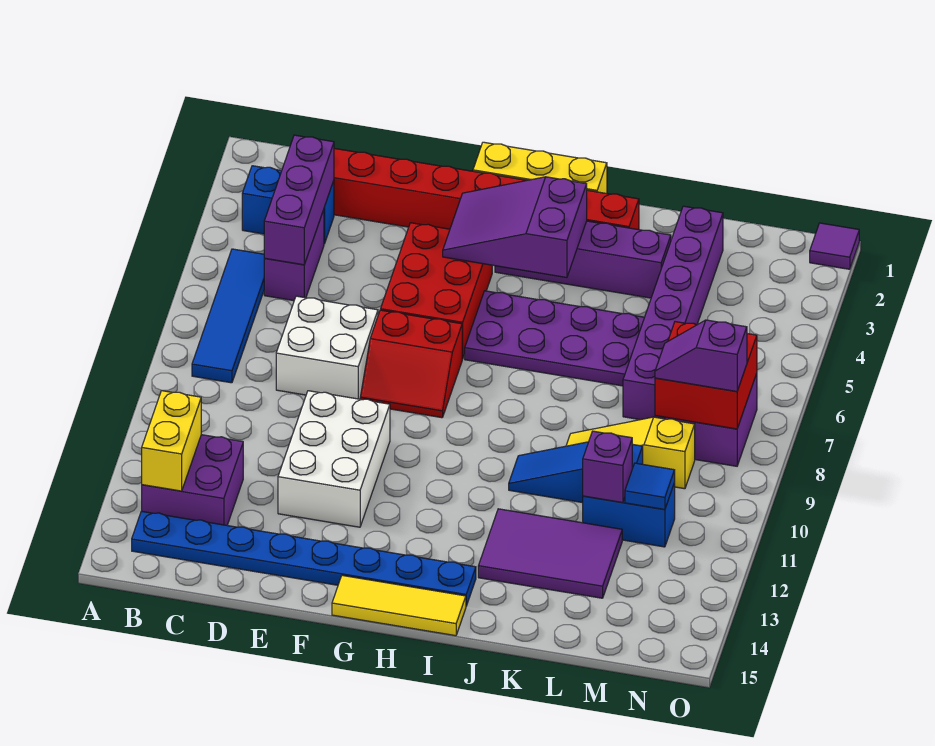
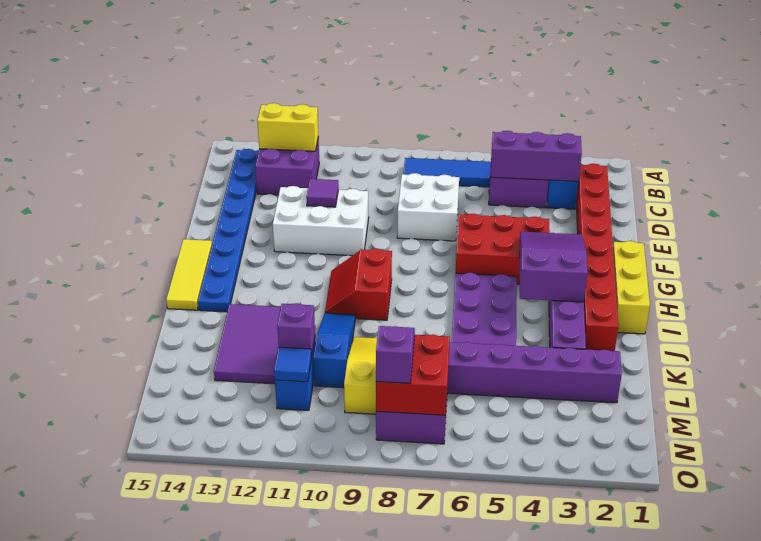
red 2x2 slope [360,310,462,418] -> red 2x2 slope moved to [325,249,392,320]
purple 1x1 tile [810,223,859,269] -> purple 1x1 tile moved to [306,179,338,207]

